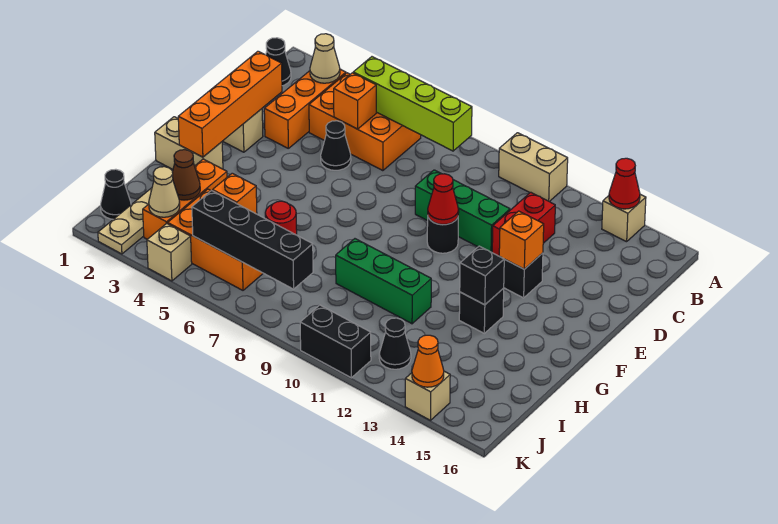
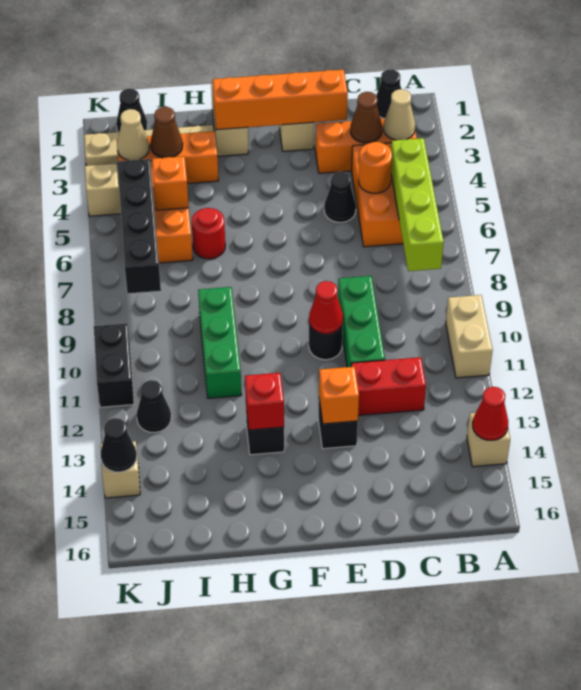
none -> brown 1x1 cone [350,92,382,143]
orange 1x1 brick [334,73,376,129] -> orange 1x1 round brick [359,141,392,193]
black 1x1 brick [460,246,504,305] -> red 1x1 brick [245,373,284,430]
orange 1x1 cone [412,335,444,387] -> black 1x1 cone [101,418,137,472]

